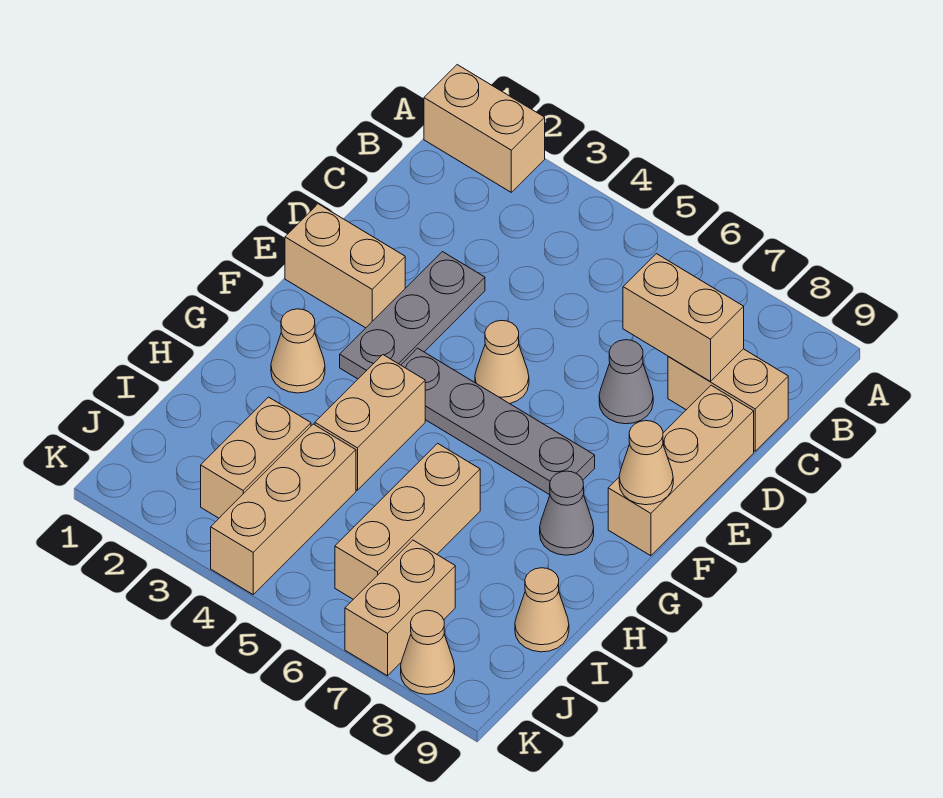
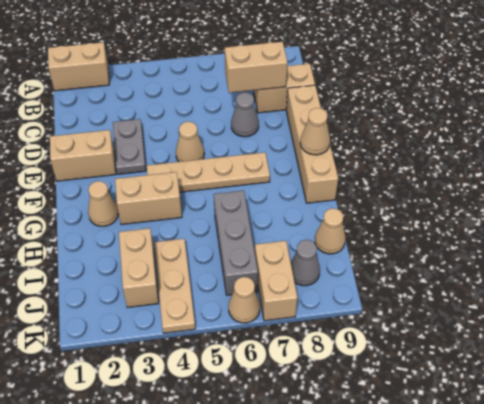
grey 1x3 plate [340,252,485,379] -> grey 1x2 plate [113,119,146,174]
tan 1x3 brick [608,385,754,556] -> tan 1x4 brick [286,85,338,203]
grey 1x4 plate [401,348,595,495] -> tan 1x4 plate [147,152,270,192]
tan 1x2 brick [315,355,425,490] -> tan 1x2 brick turned to [115,172,182,225]
grey 1x1 cone [540,471,594,555] -> grey 1x1 cone moved to [291,240,320,286]
tan 1x3 brick [335,443,480,599] -> grey 1x3 brick [214,190,258,295]
tan 1x3 brick [211,424,356,594] -> tan 1x3 plate [154,239,195,333]
tan 1x1 cone [401,610,455,694] -> tan 1x1 cone moved to [228,277,260,323]

